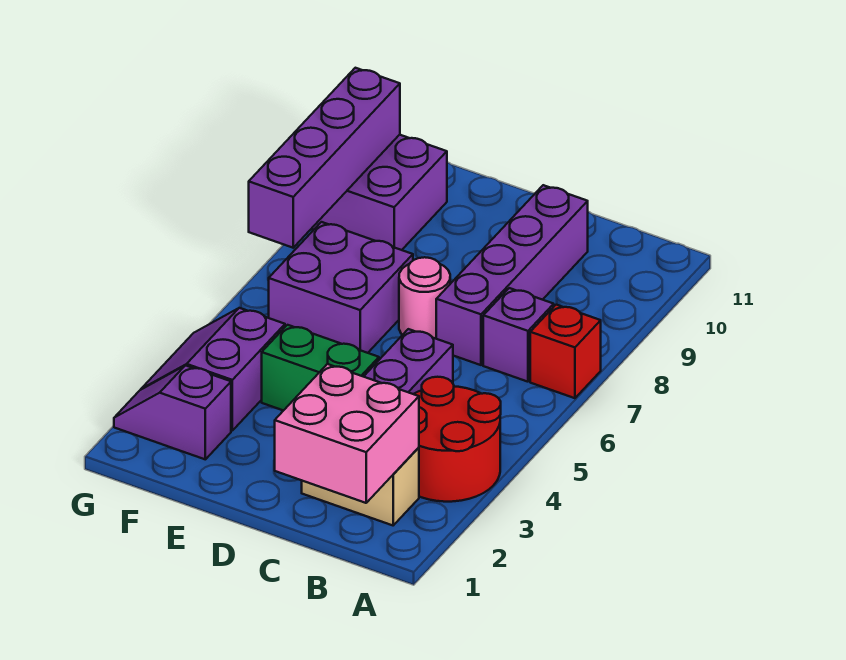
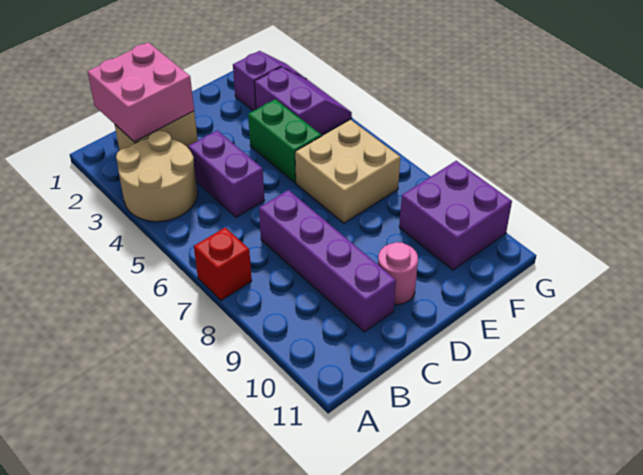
red 2x2 round brick [414,377,501,502] -> tan 2x2 round brick [116,131,197,222]
purple 1x1 brick [483,288,554,382] -> none
green 1x2 brick [262,325,379,411] -> green 1x2 brick turned to [248,99,321,183]
pink 1x1 round brick [399,257,450,339] -> pink 1x1 round brick moved to [378,242,418,305]
purple 2x2 brick [269,222,413,353] -> tan 2x2 brick [295,120,400,223]
purple 1x4 brick [249,68,400,248] -> none

